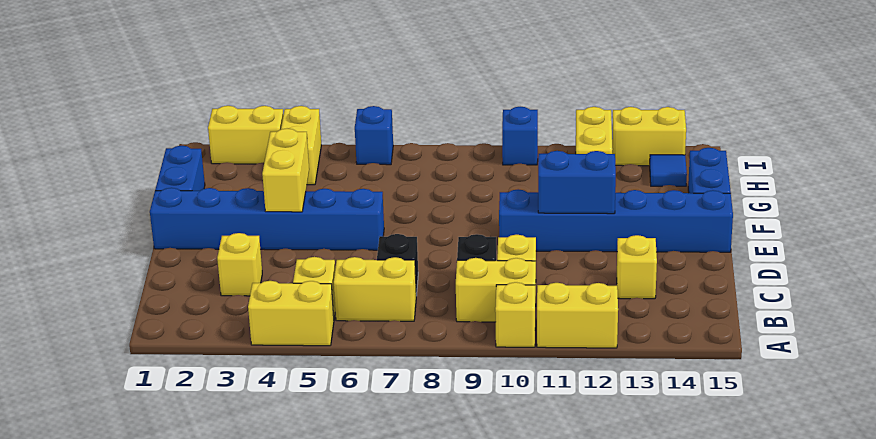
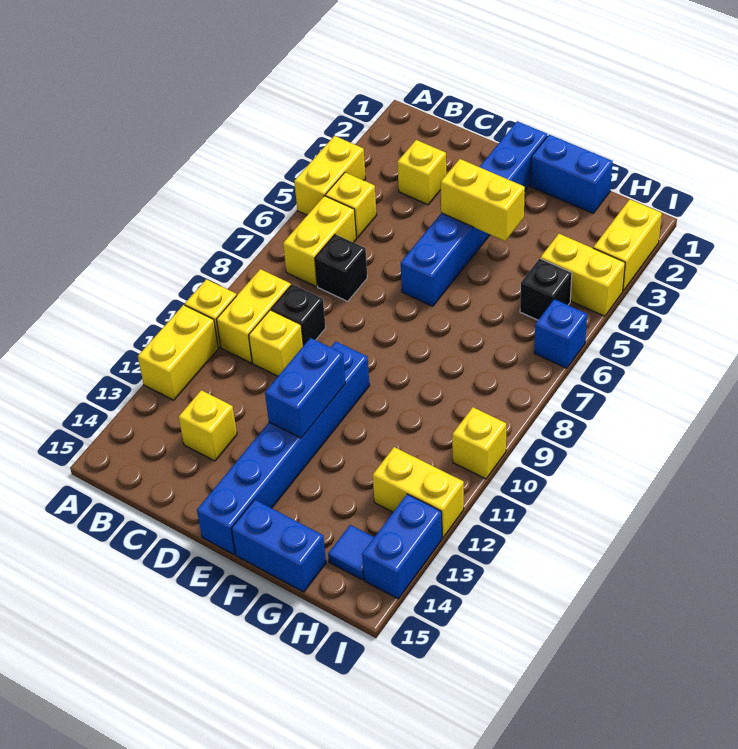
none -> black 1x1 brick [520,258,572,320]
blue 1x1 brick [502,107,538,165] -> yellow 1x1 brick [452,407,506,479]
yellow 1x2 brick [612,107,686,166] -> blue 1x2 brick [362,494,442,599]

